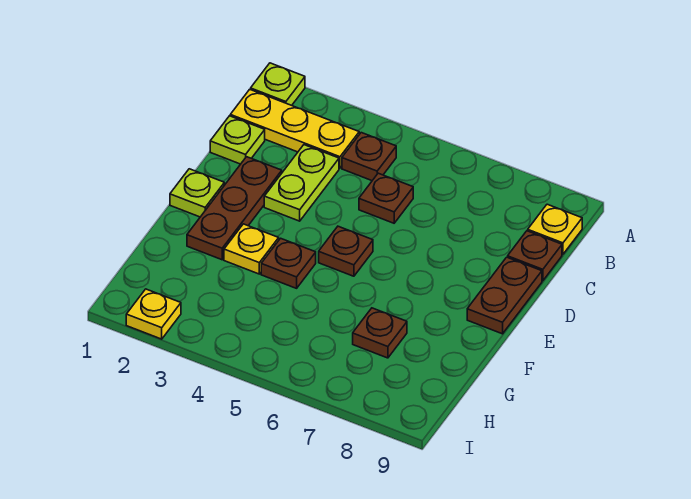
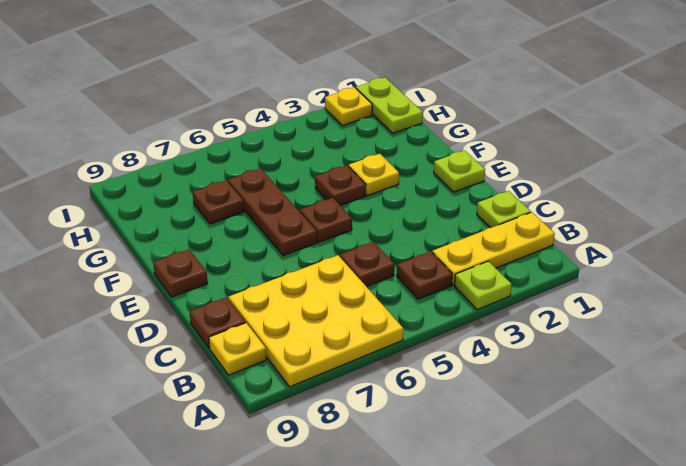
lime 1x1 plate [251,63,305,105] -> lime 1x1 plate moved to [455,261,512,310]
none -> yellow 3x3 plate [228,255,403,387]
lime 1x2 plate [264,145,339,221] -> lime 1x2 plate moved to [356,78,423,133]
brown 1x3 plate [187,157,282,260] -> brown 1x3 plate moved to [228,168,317,256]
brown 1x2 plate [467,257,542,334] -> brown 1x1 plate [153,249,208,297]

